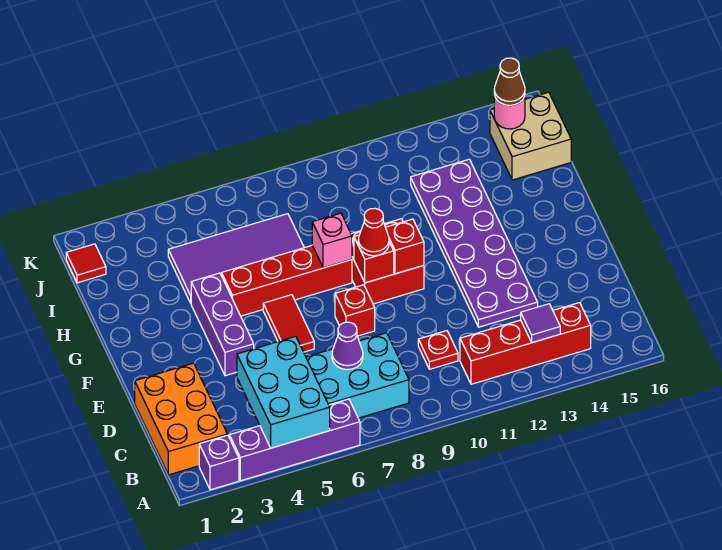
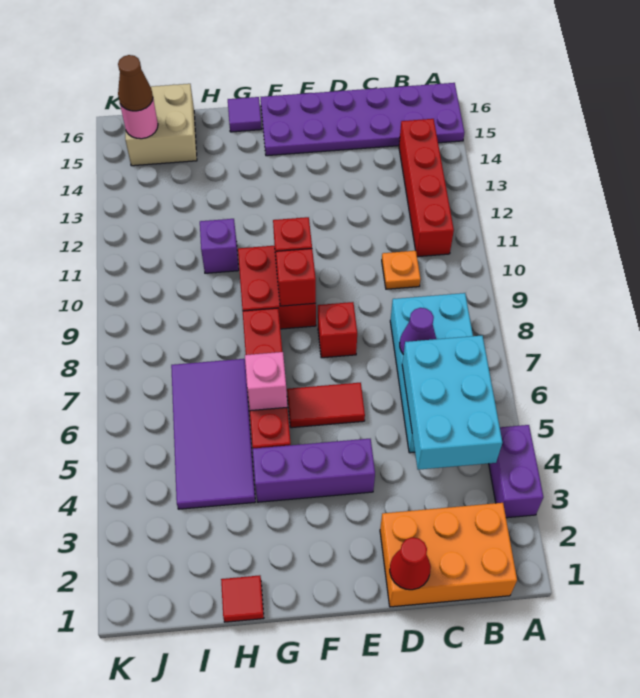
purple 1x1 brick [199,435,239,490] -> purple 1x1 brick moved to [200,219,239,273]
purple 1x4 brick [229,399,360,481] -> purple 1x2 brick [489,425,543,518]
cyan 2x3 brick [237,336,330,448] -> cyan 2x3 brick turned to [402,336,502,470]
purple 1x1 tile [521,304,560,343] -> purple 1x1 tile moved to [228,97,262,132]
red 1x1 plate [418,331,458,369] -> orange 1x1 plate [382,251,421,289]
purple 2x6 plate [411,159,538,327] -> purple 2x6 plate moved to [261,83,464,156]
red 1x1 cone [358,208,389,256] -> red 1x1 cone moved to [390,537,431,590]
pink 1x1 brick [312,213,352,268] -> pink 1x1 brick moved to [245,352,287,411]
red 1x1 tile [66,244,106,283] -> red 1x1 tile moved to [221,575,264,622]

